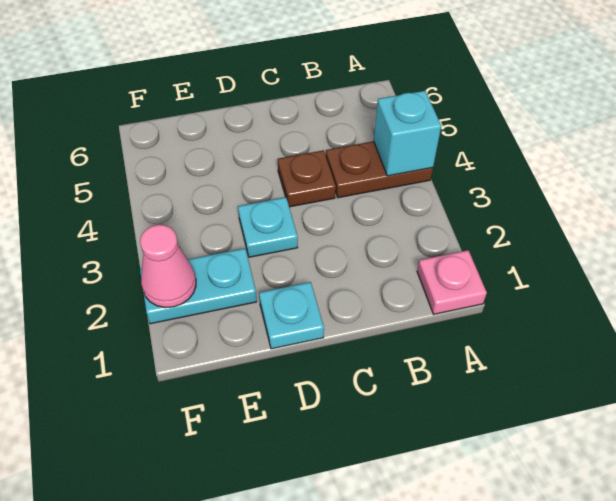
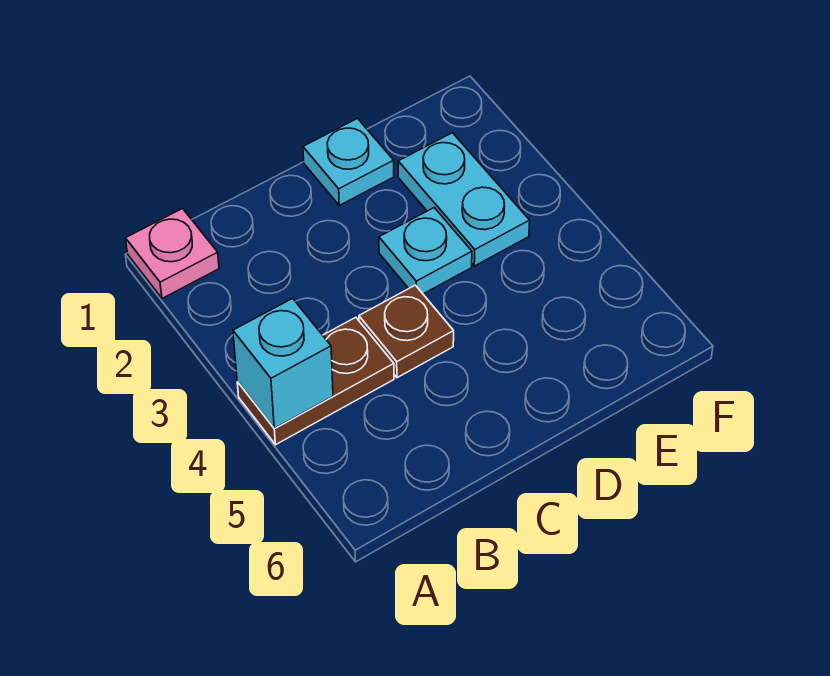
cyan 1x2 plate [140,248,257,324] -> cyan 1x2 plate turned to [398,133,530,266]
pink 1x1 cone [140,225,196,308] -> none

